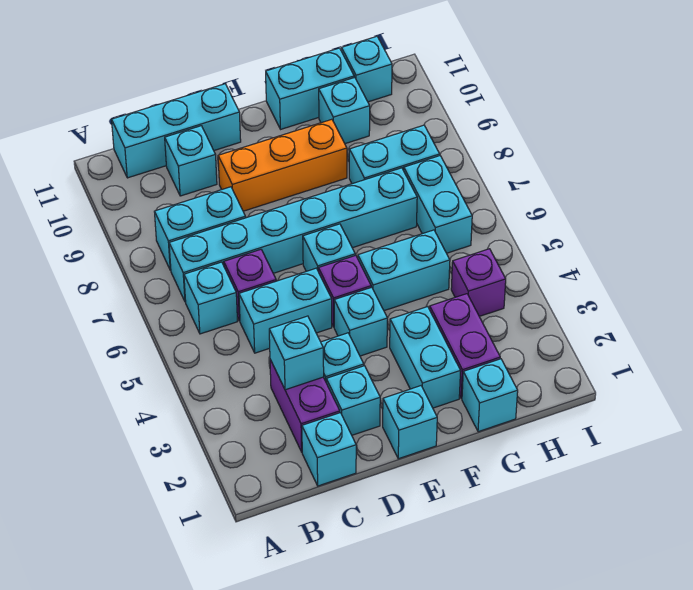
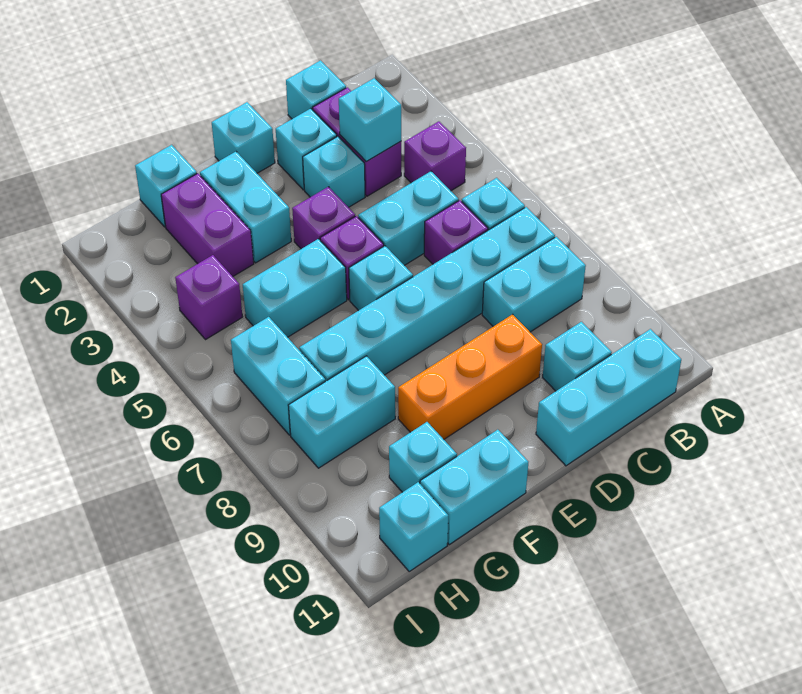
none -> purple 1x1 brick [404,121,466,191]
cyan 1x1 brick [334,287,387,356] -> purple 1x1 brick [292,187,355,249]

